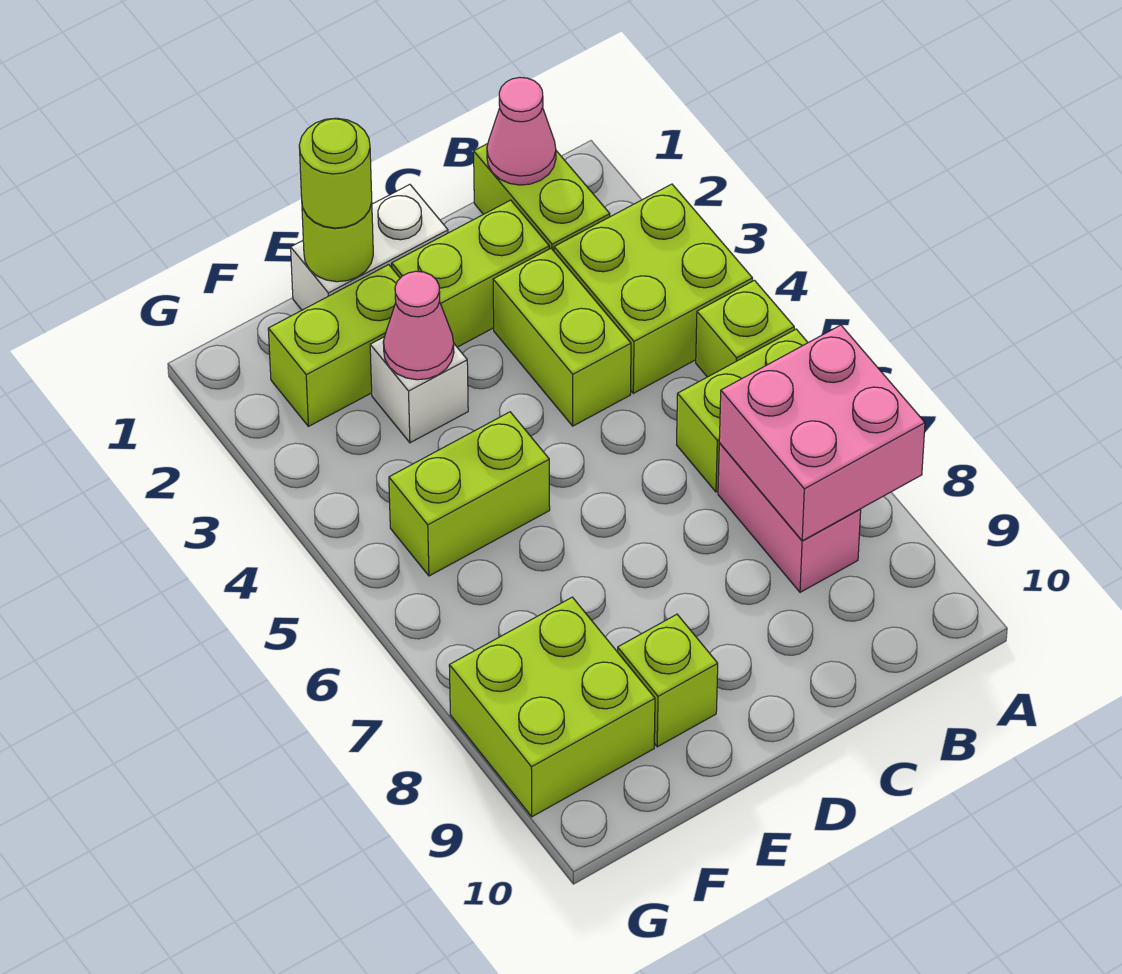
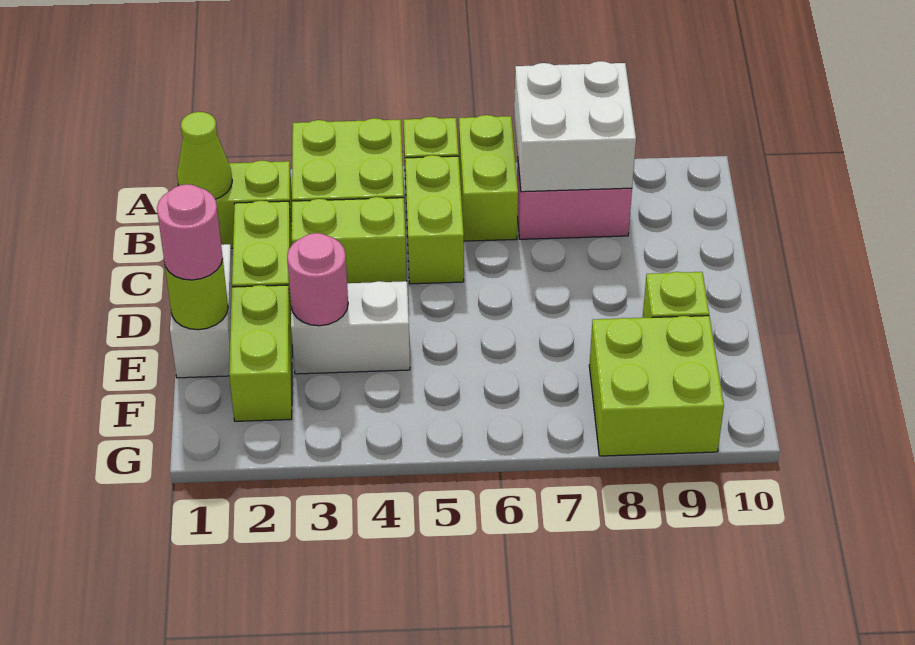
pink 2x2 brick [719,325,925,541] -> white 2x2 brick [514,61,636,192]
pink 1x1 cone [487,77,556,185] -> lime 1x1 cone [177,112,232,199]
lime 1x1 round brick [299,118,372,228] -> pink 1x1 round brick [157,184,223,280]
white 1x1 brick [370,337,468,443] -> white 1x2 brick [291,281,410,374]
pink 1x1 cone [383,271,454,380] -> pink 1x1 round brick [287,233,348,326]
lime 1x2 brick [389,412,550,576] -> lime 1x2 brick moved to [405,155,464,284]

